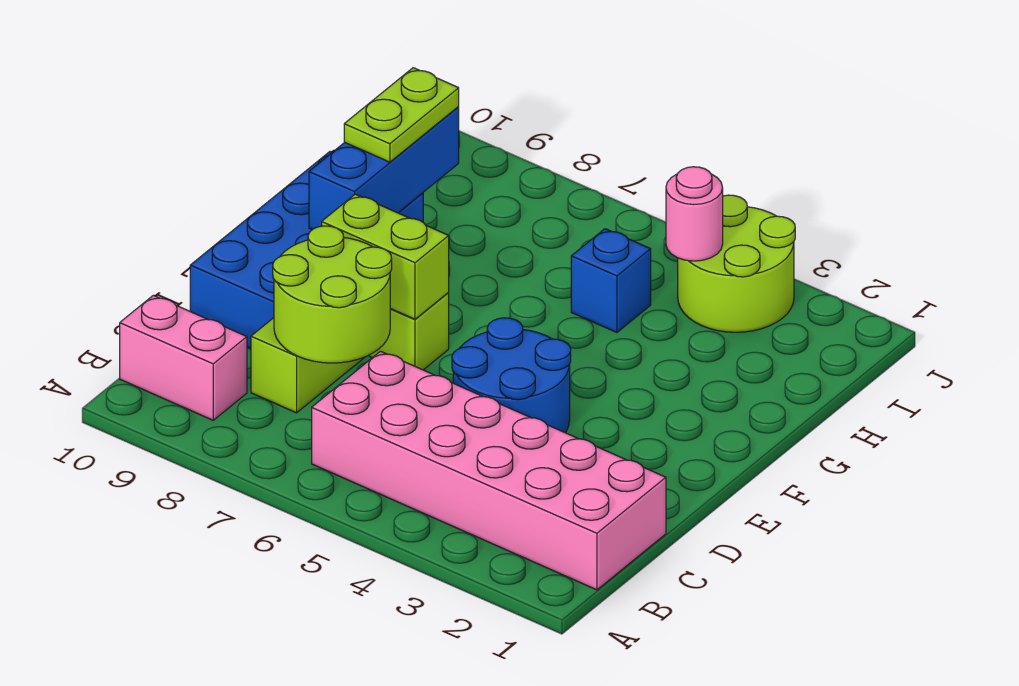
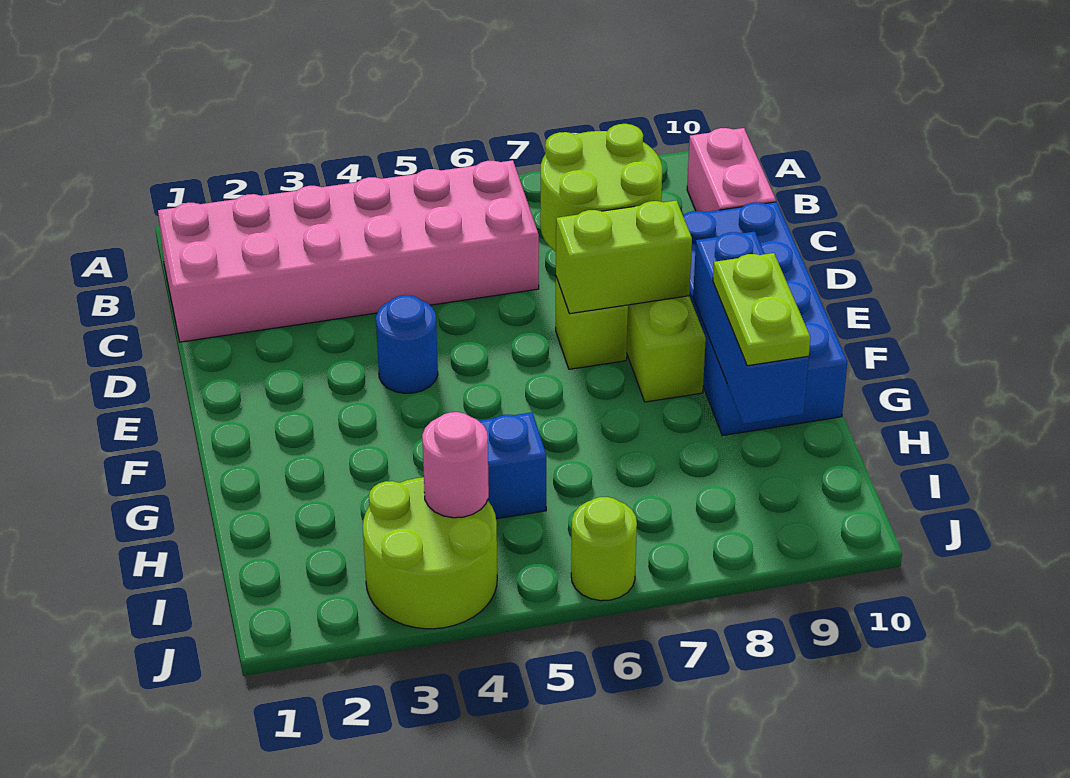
pink 1x2 brick [120,295,247,420] -> pink 1x2 brick turned to [687,128,776,212]
blue 2x2 round brick [452,318,571,433] -> blue 1x1 round brick [376,295,438,393]
none -> lime 1x1 round brick [571,497,637,601]

